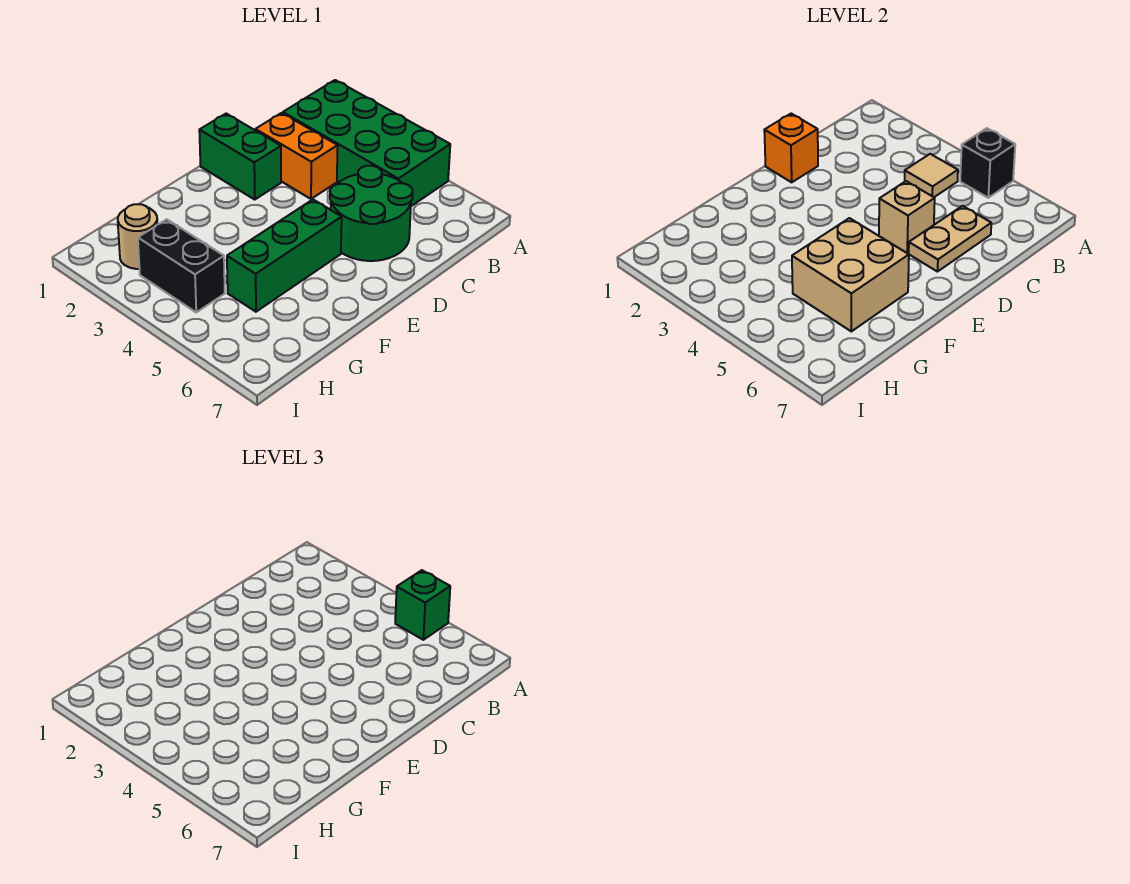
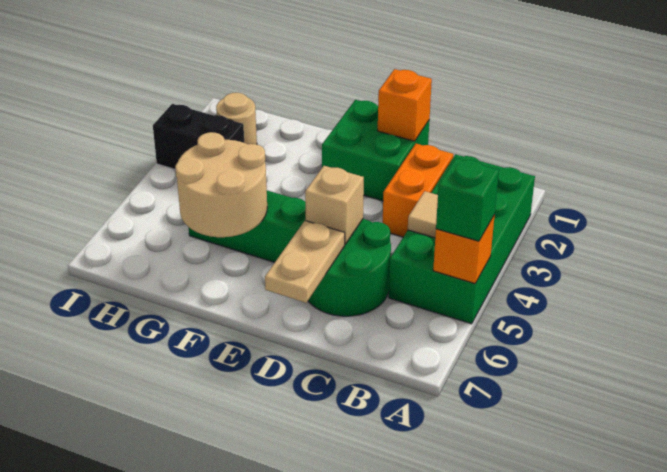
black 1x1 brick [960,128,1015,198] -> orange 1x1 brick [433,215,495,283]
tan 1x2 plate [909,206,991,272] -> tan 1x2 plate turned to [265,221,345,303]
green 1x2 brick [199,114,281,199] -> green 2x2 brick [322,100,429,201]
tan 2x2 brick [792,218,909,331] -> tan 2x2 round brick [175,132,267,237]
black 1x2 brick [138,219,225,312] -> black 1x2 brick turned to [153,104,244,170]

